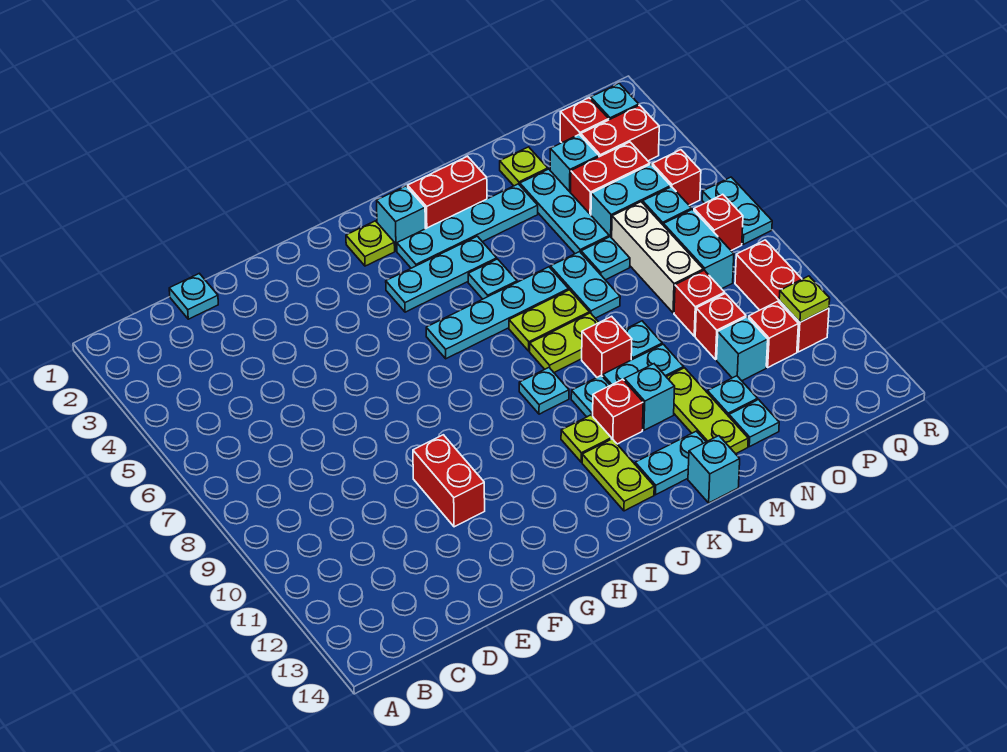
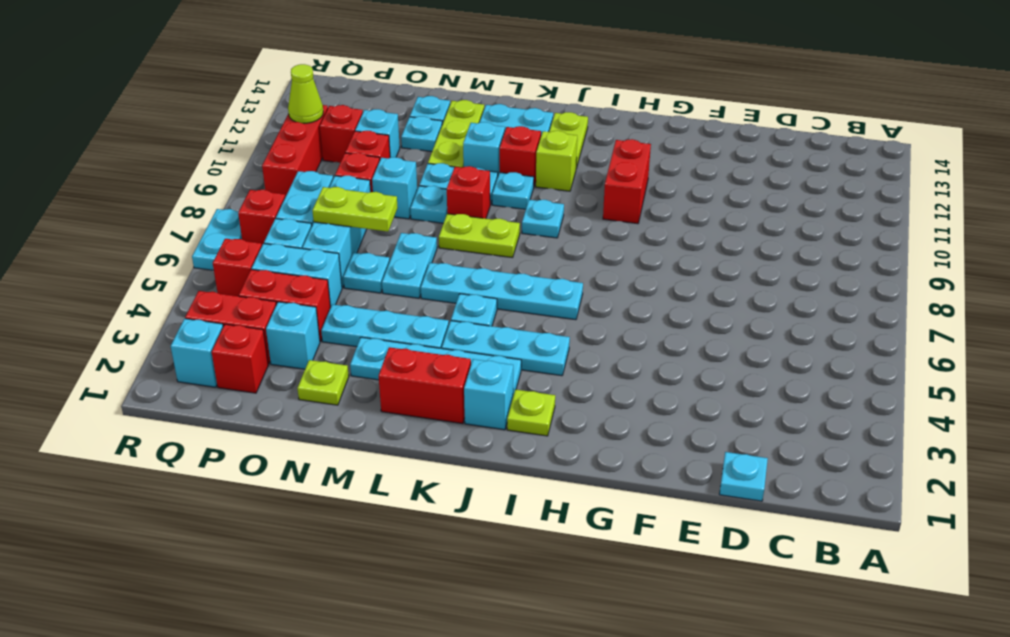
red 1x2 brick [413,435,485,527] -> red 1x2 brick moved to [603,139,651,224]
lime 1x1 plate [561,415,611,462] -> lime 1x1 brick [536,131,577,191]
lime 1x2 plate [509,290,589,351] -> lime 1x2 plate moved to [312,187,398,232]
cyan 1x1 brick [688,436,740,503] -> cyan 1x1 brick moved to [372,157,417,219]
cyan 1x3 plate [520,169,609,254] -> cyan 1x3 plate turned to [321,304,449,349]
white 1x3 brick [612,202,703,313] -> cyan 1x3 brick [302,176,371,288]
lime 1x1 plate [779,276,830,322] -> lime 1x1 cone [288,64,323,123]

